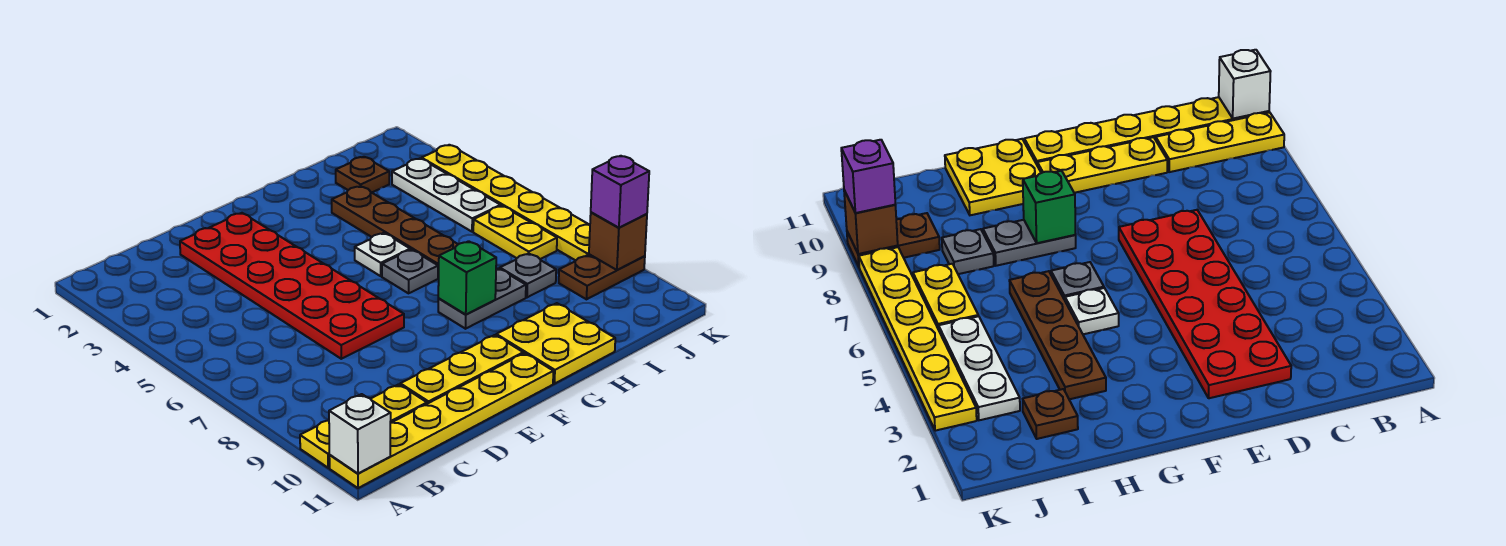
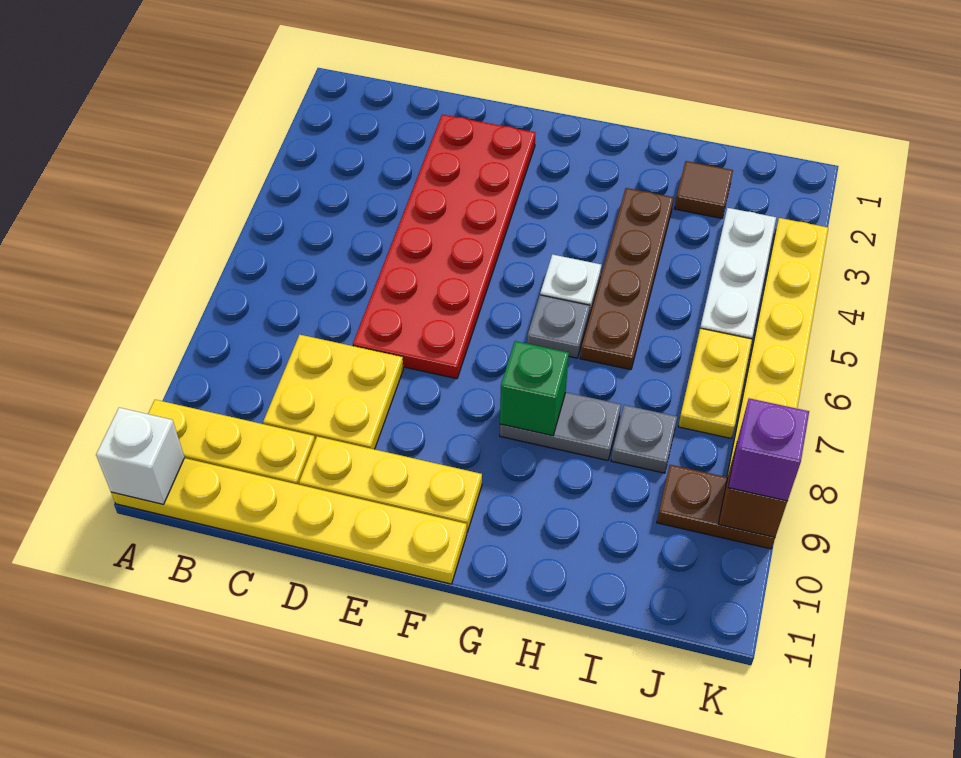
yellow 2x2 plate [496,303,615,384] -> yellow 2x2 plate moved to [263,335,403,449]
brown 1x1 plate [336,157,389,193] -> brown 1x1 tile [675,161,733,218]

